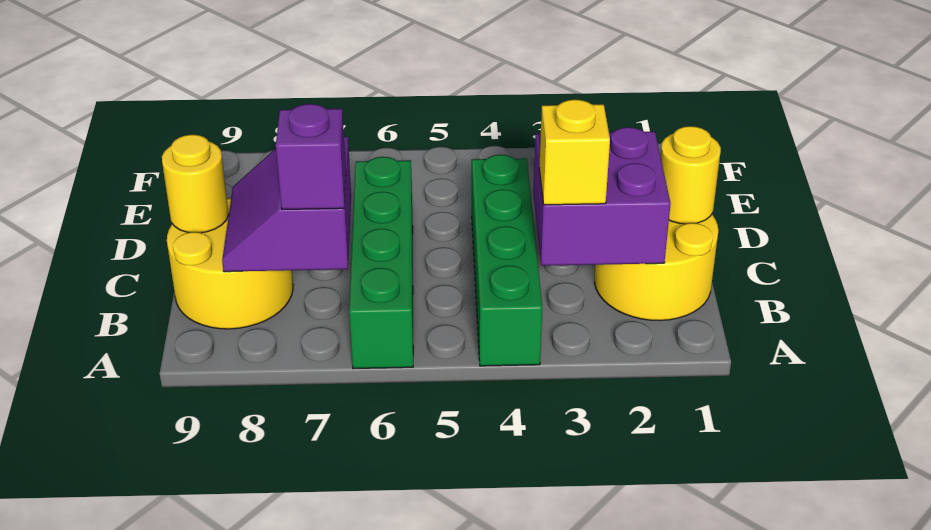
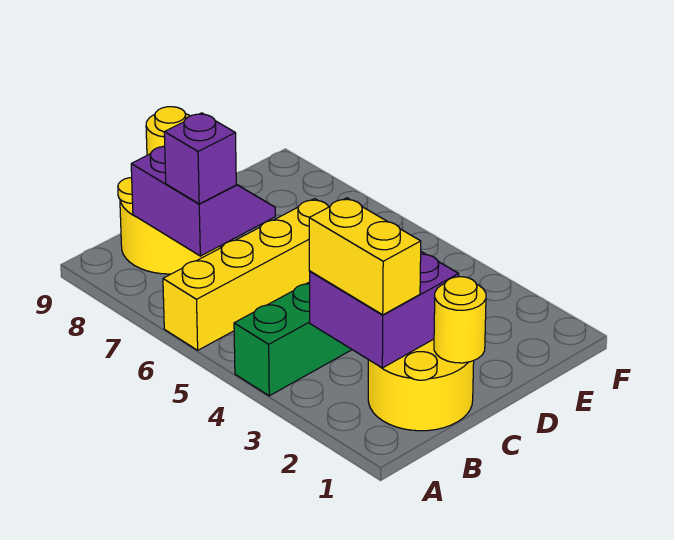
green 1x4 brick [349,157,413,369] -> yellow 1x4 brick [163,199,328,350]
yellow 1x1 brick [539,99,610,205] -> yellow 1x2 brick [309,198,421,315]
purple 2x2 slope [222,137,351,272] -> purple 2x2 slope turned to [131,146,275,256]

